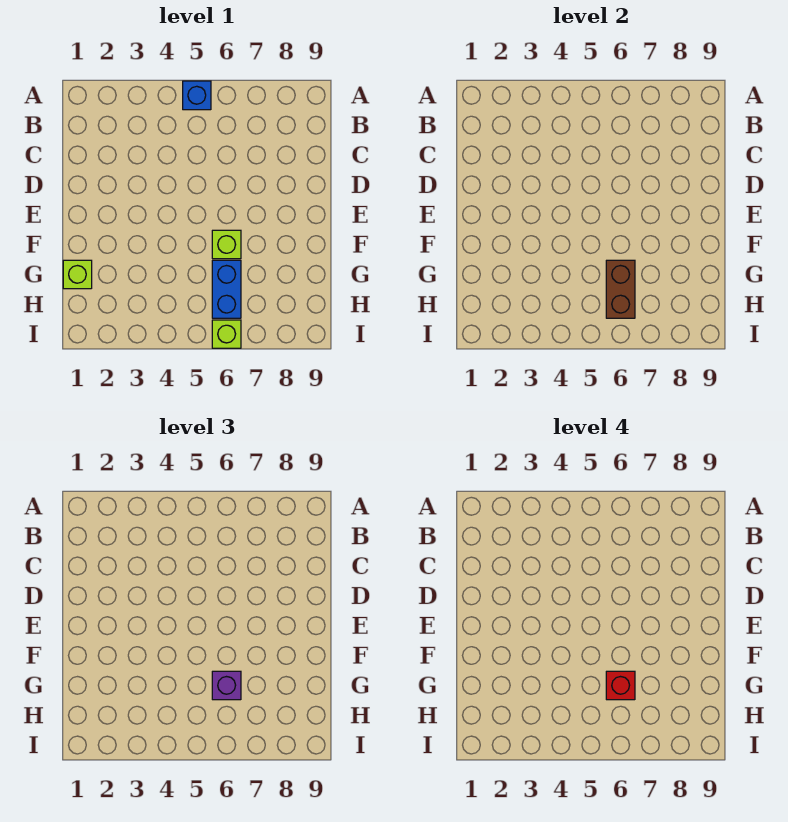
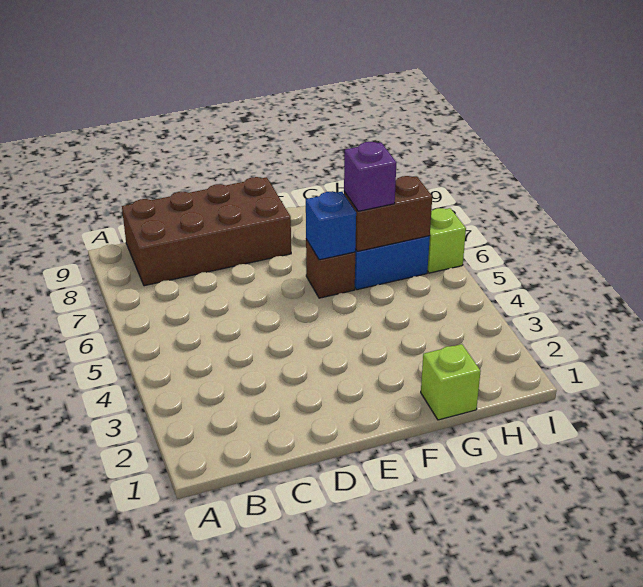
blue 1x1 brick [183,81,211,110] -> blue 1x1 brick moved to [306,191,356,260]
none -> brown 2x4 brick [122,177,291,286]
lime 1x1 brick [212,230,241,259] -> brown 1x1 brick [306,239,355,298]
red 1x1 brick [606,671,635,700] -> none

